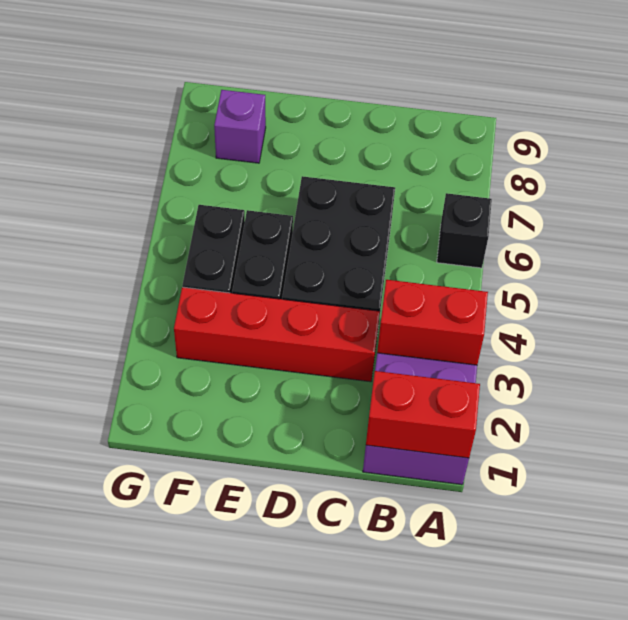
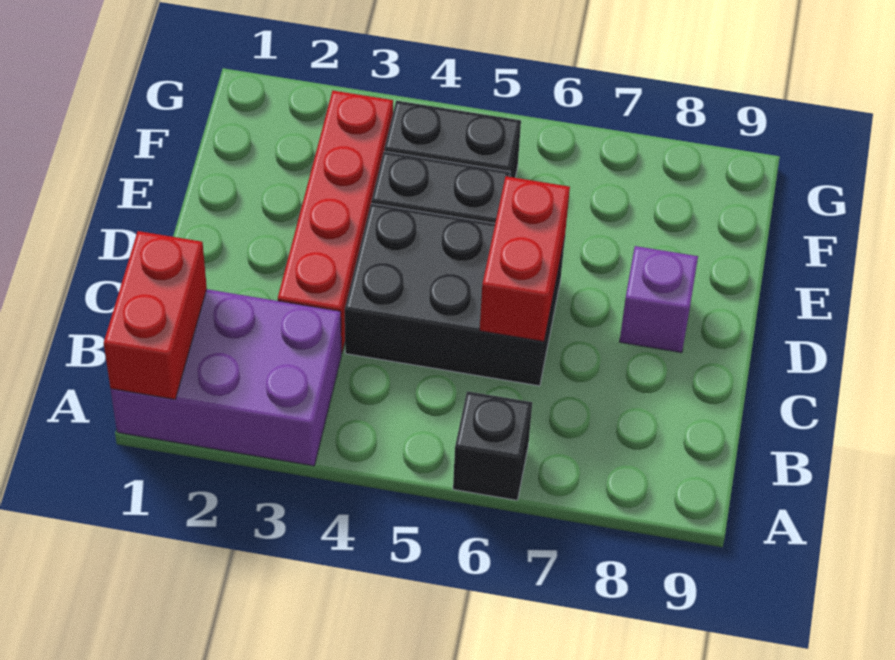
red 1x2 brick [377,280,488,365] -> red 1x2 brick moved to [480,176,570,341]
purple 1x1 brick [214,90,266,163] -> purple 1x1 brick moved to [620,246,698,353]

